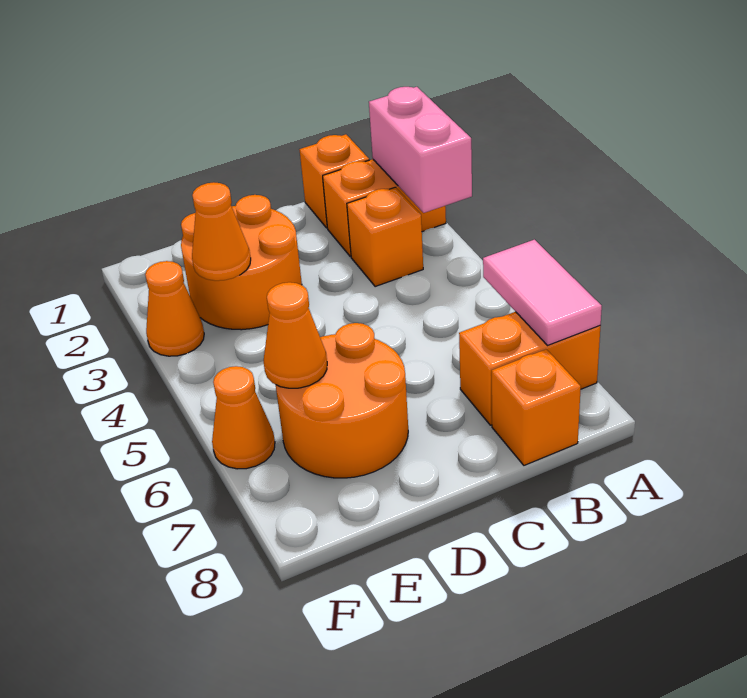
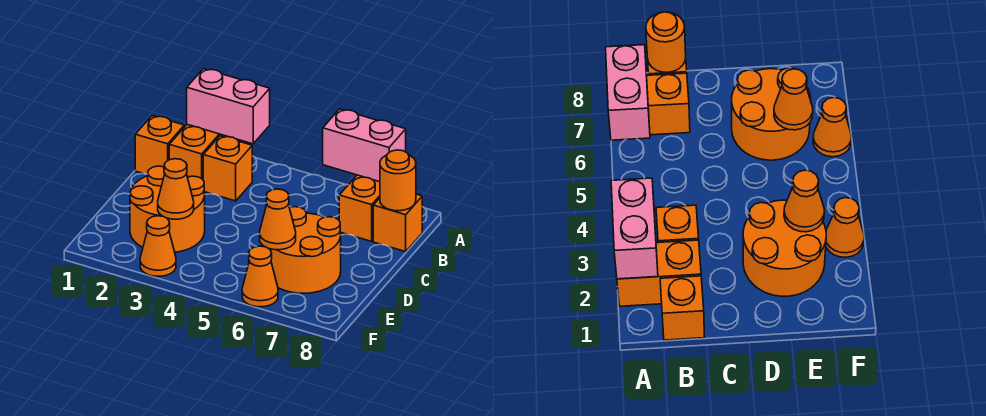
pink 1x2 tile [483,240,602,346] -> pink 1x2 brick [323,109,406,182]
none -> orange 1x1 round brick [380,150,416,211]

